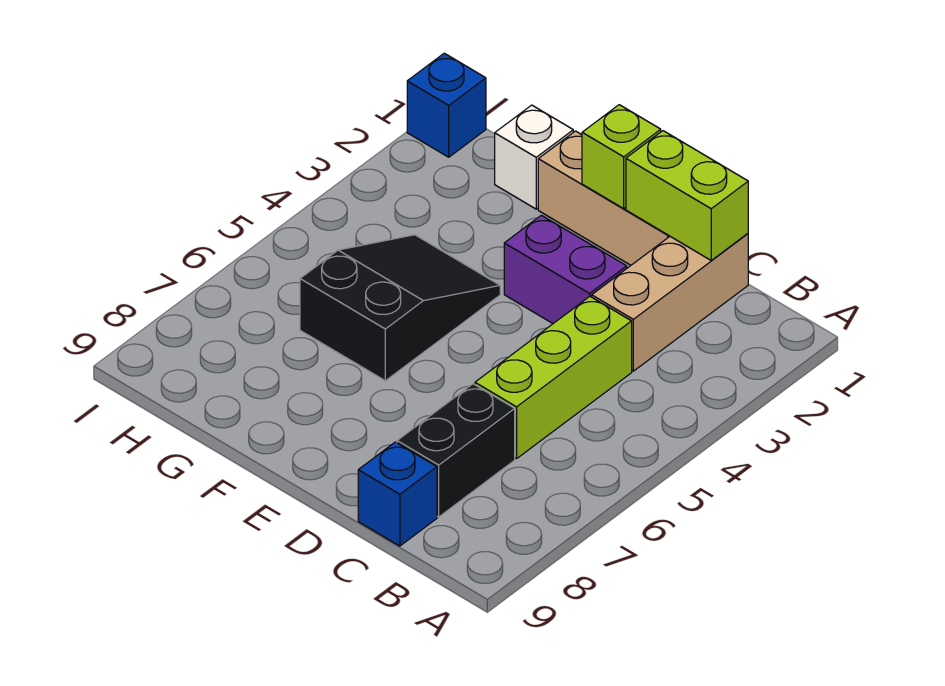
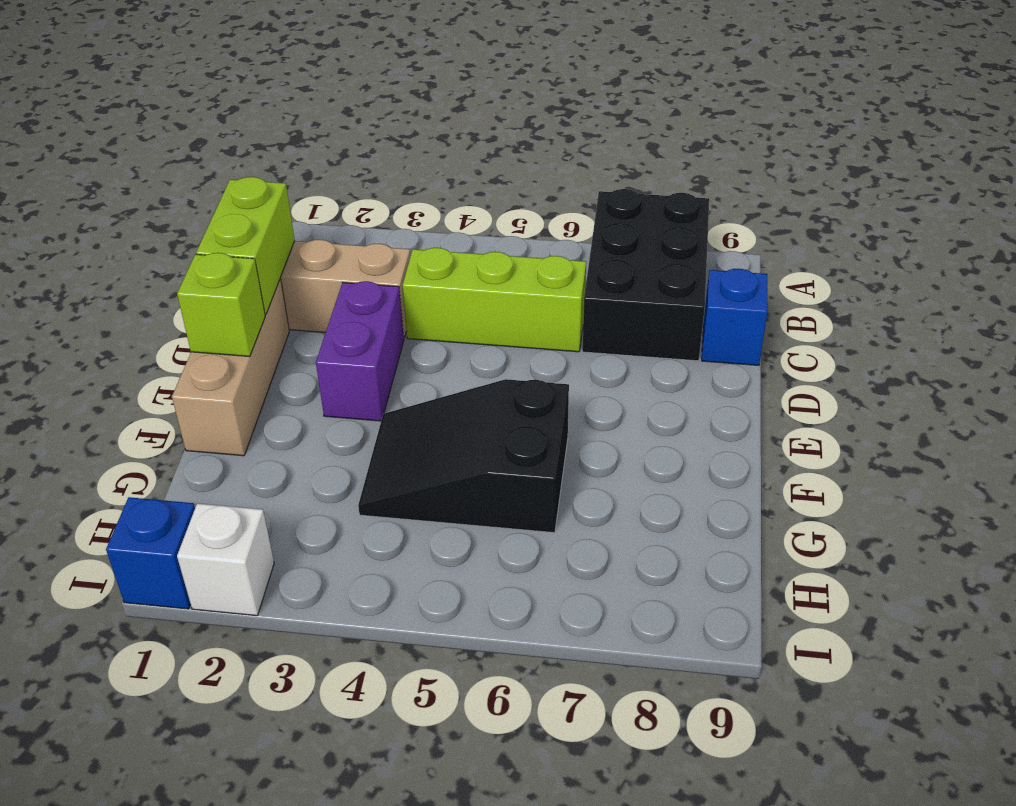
black 1x2 brick [397,384,515,517] -> black 2x3 brick [582,189,709,361]
white 1x1 brick [495,105,573,209] -> white 1x1 brick moved to [177,503,274,616]

